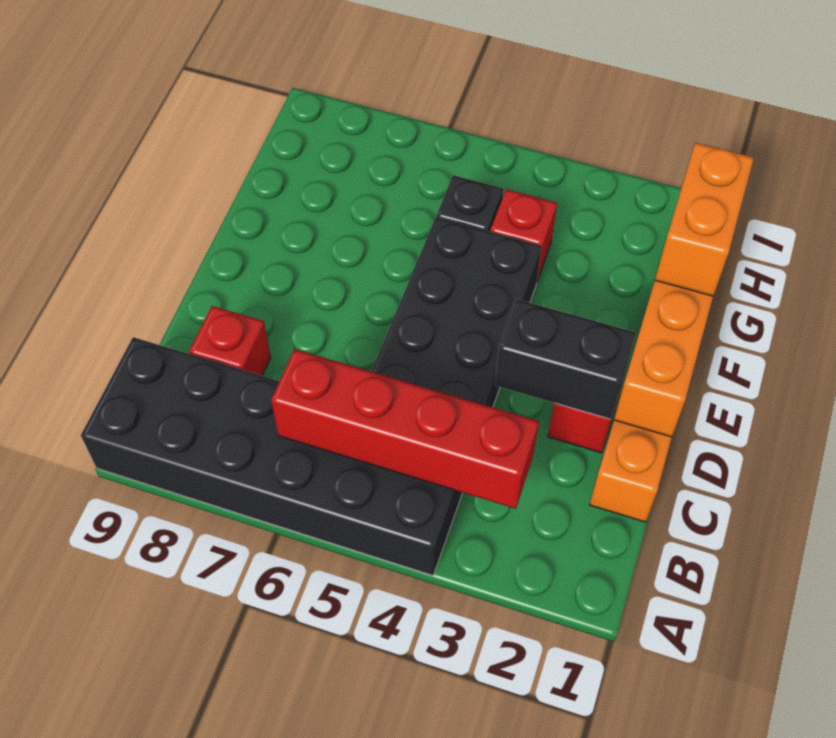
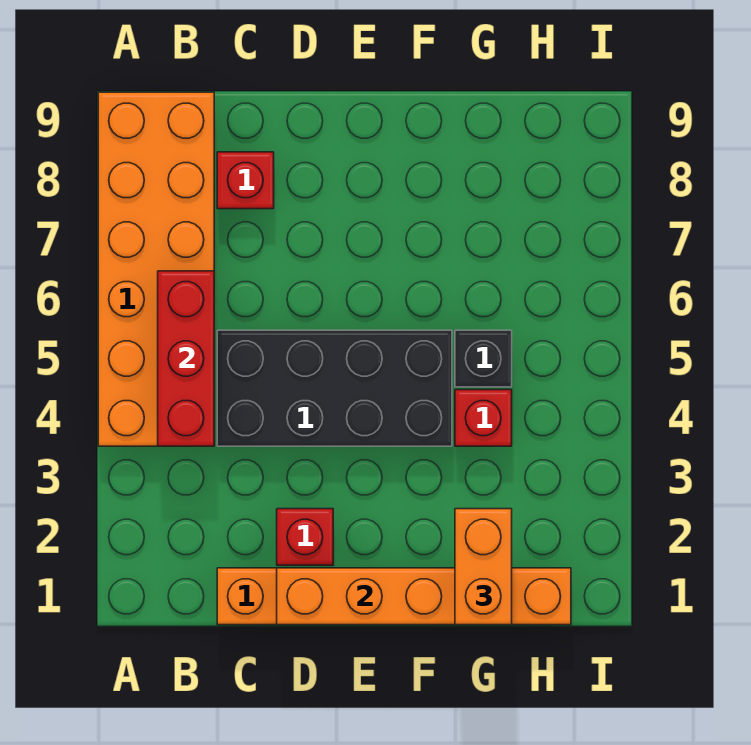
black 2x6 brick [81,337,462,575] -> orange 2x6 brick [98,92,214,446]
red 1x4 brick [271,349,539,509] -> red 1x3 brick [158,271,214,446]
black 1x2 brick [495,299,636,419] -> none
orange 1x2 brick [655,143,754,296] -> orange 1x2 brick turned to [455,509,512,625]

